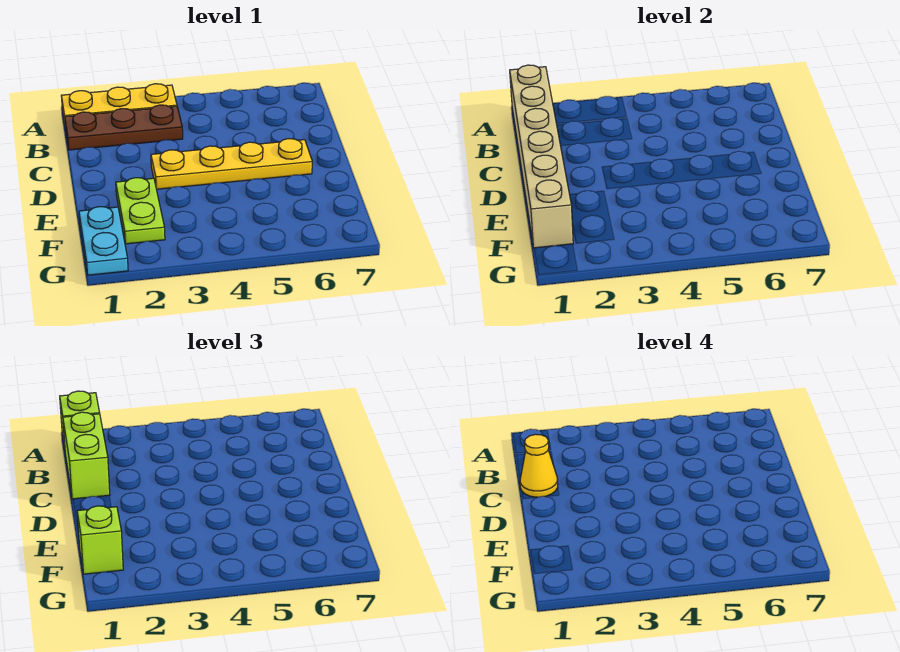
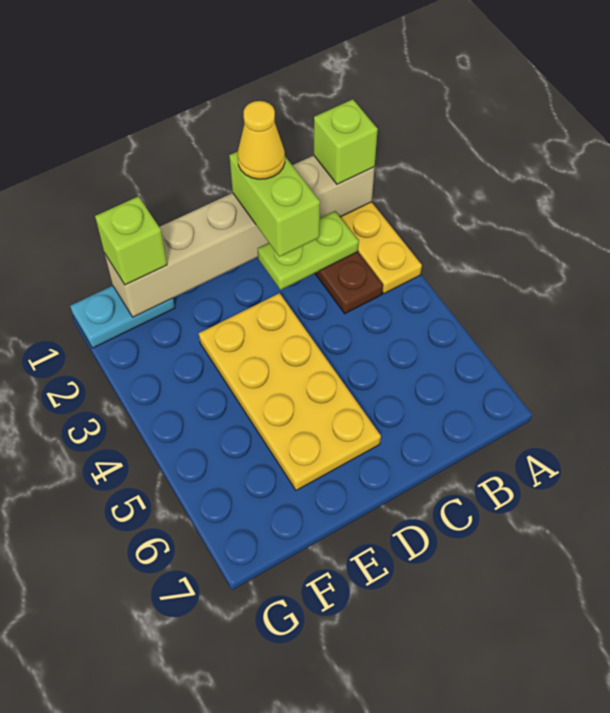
lime 1x2 brick [63,412,110,499] -> lime 1x2 brick turned to [229,152,320,257]
yellow 1x4 plate [151,139,312,189] -> yellow 2x4 plate [199,293,381,490]
lime 1x2 plate [116,178,165,244] -> lime 1x2 plate moved to [258,211,359,290]

